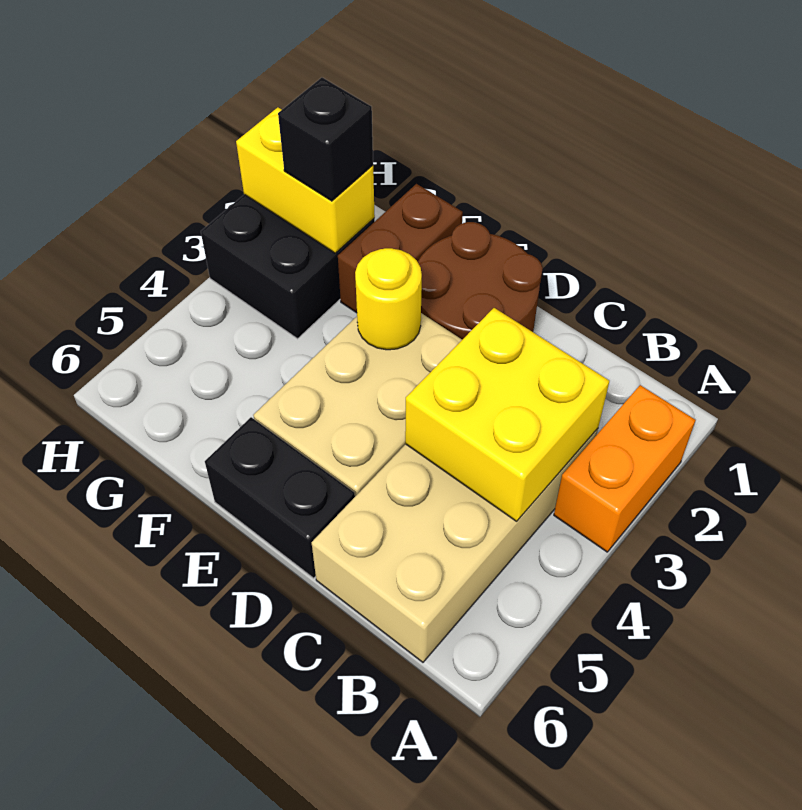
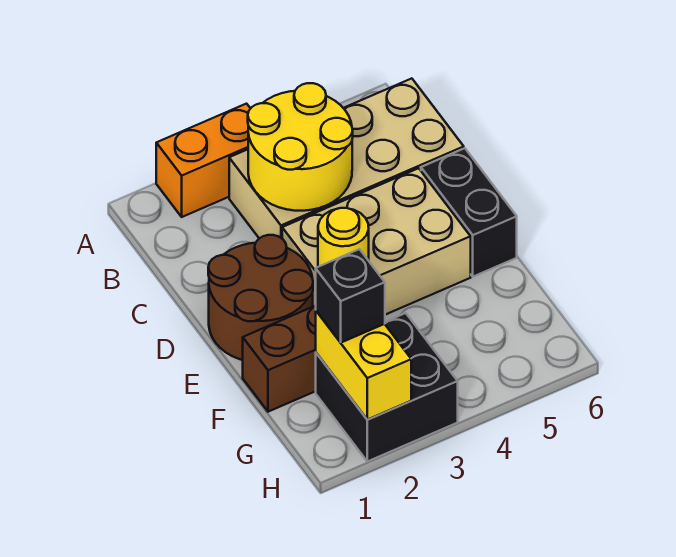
yellow 2x2 brick [405,308,609,521] -> yellow 2x2 round brick [248,83,353,211]

